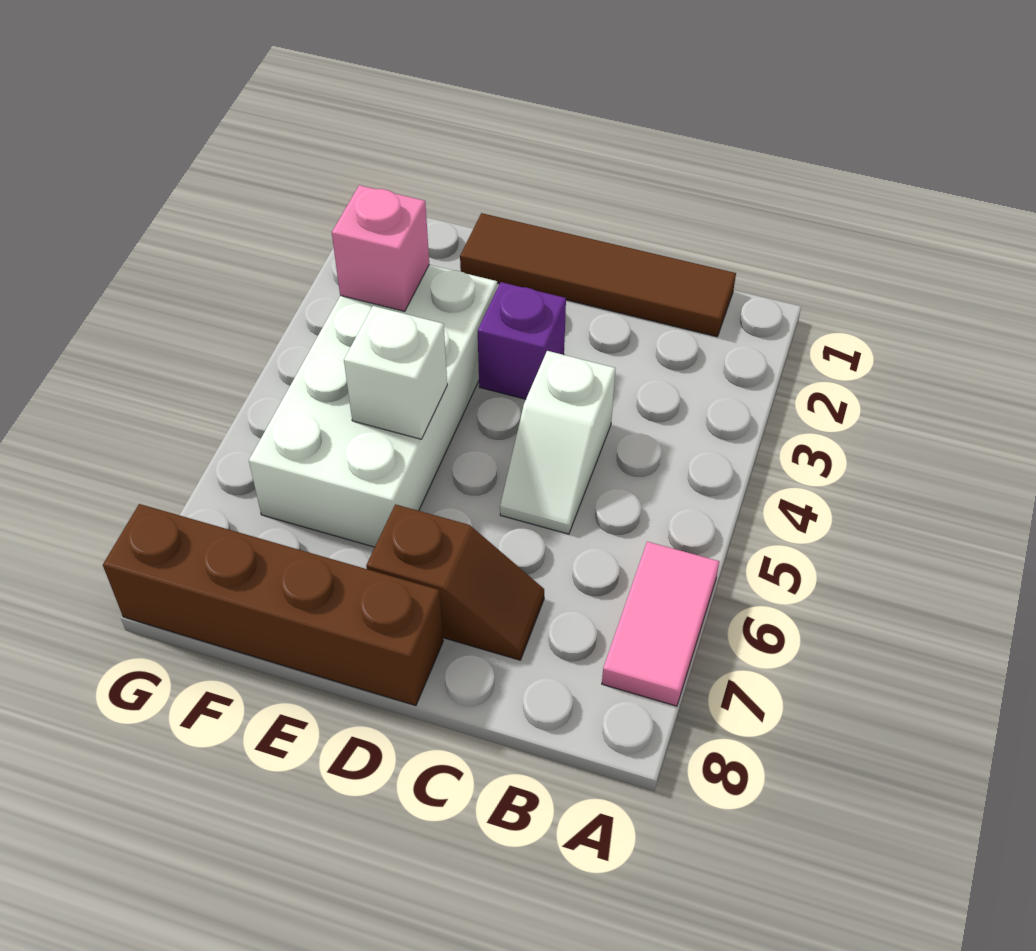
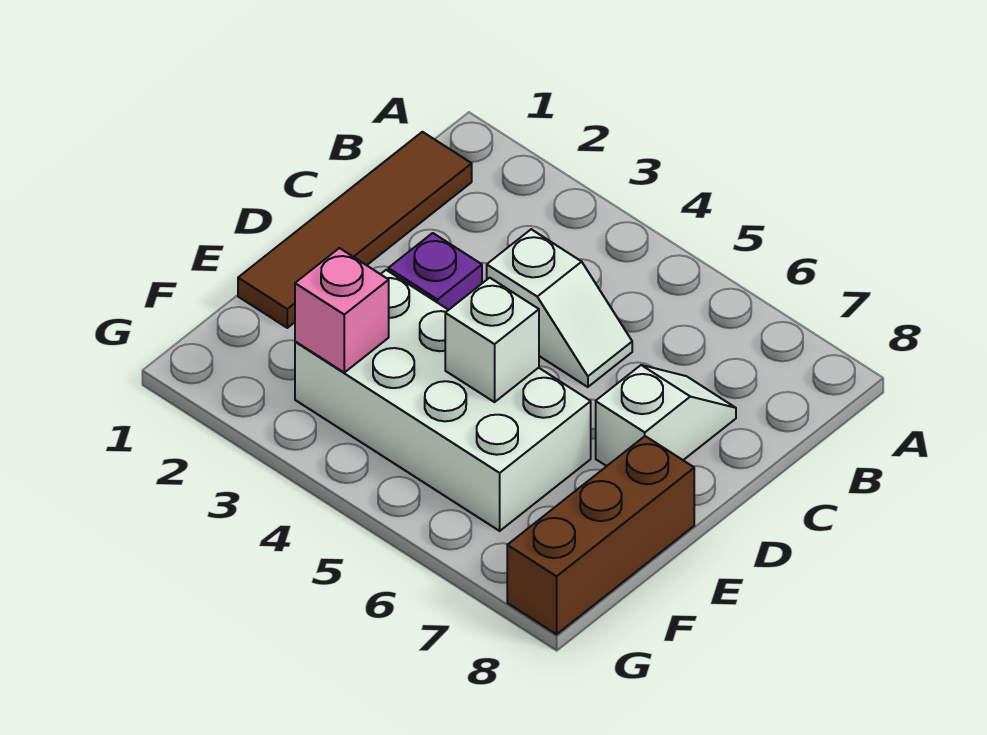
pink 1x2 tile [602,542,719,706] -> none
brown 1x2 slope [366,504,544,660] -> white 1x2 slope [596,365,736,466]
brown 1x4 brick [103,504,443,706] -> brown 1x3 brick [507,436,694,634]

